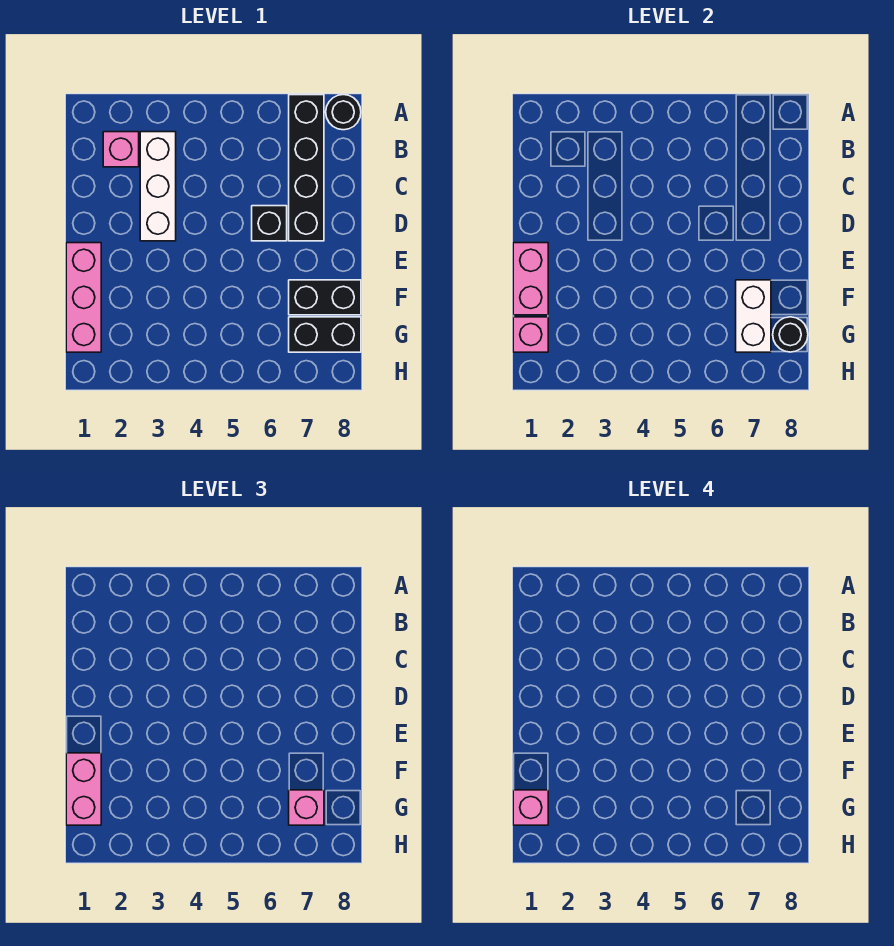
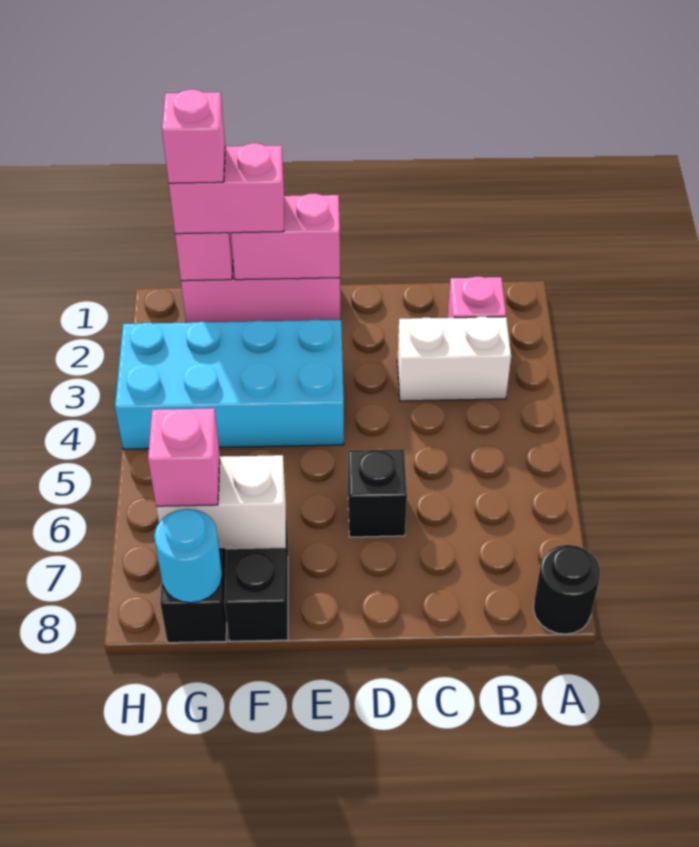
black 1x4 brick [289,95,324,241] -> none
white 1x3 brick [140,132,176,241] -> white 1x2 brick [397,317,511,401]
none -> cyan 2x4 brick [115,320,344,449]
black 1x1 round brick [773,317,808,352] -> cyan 1x1 round brick [154,509,222,603]

